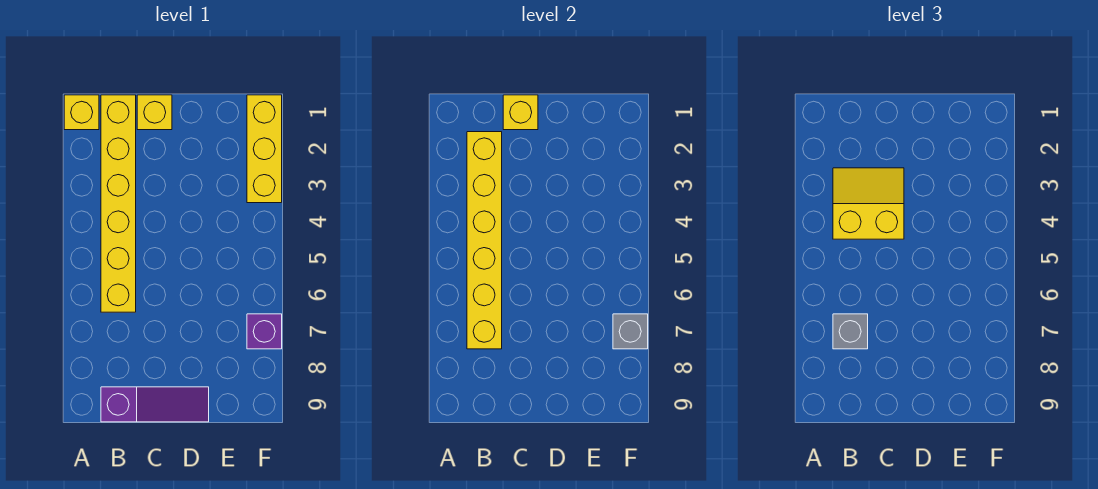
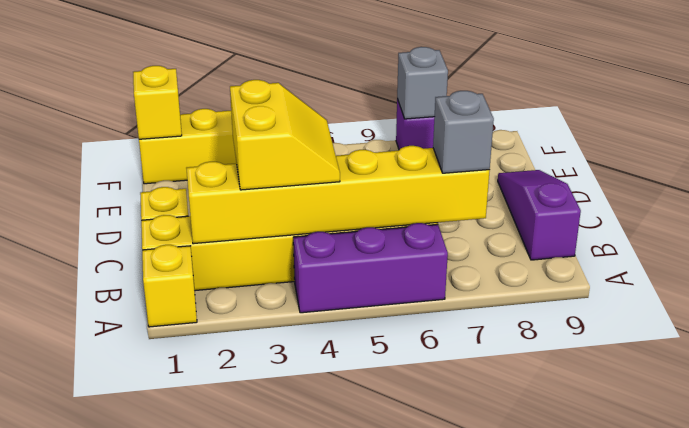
none -> purple 1x3 brick [293,223,448,313]
yellow 2x2 slope [833,168,904,239] -> yellow 2x2 slope turned to [230,80,340,190]
yellow 1x1 brick [503,95,538,130] -> yellow 1x1 brick moved to [133,66,182,139]

